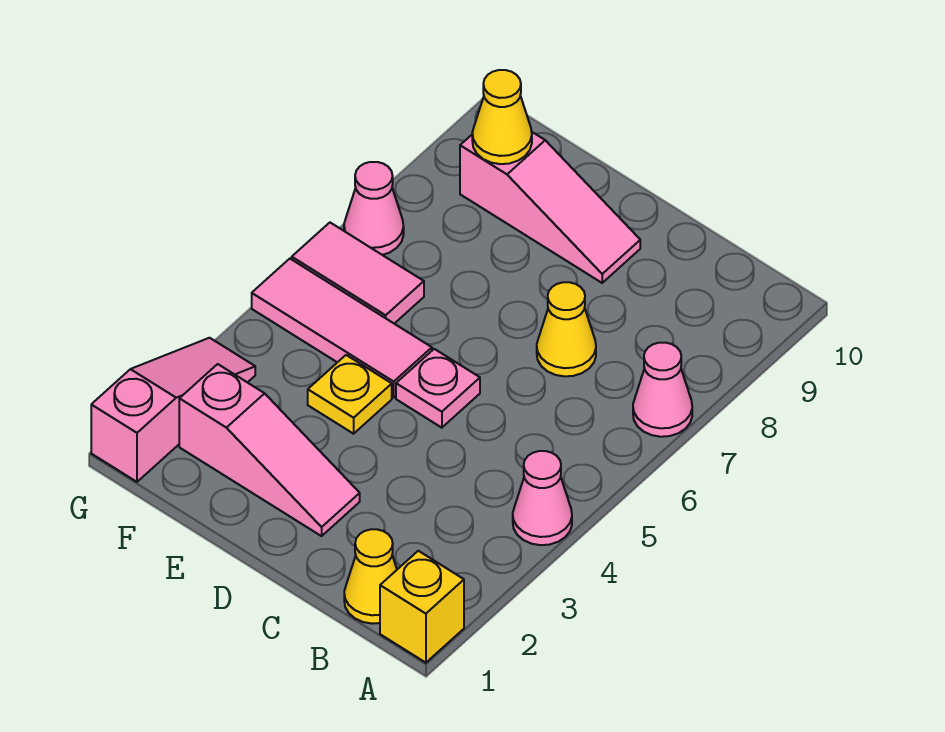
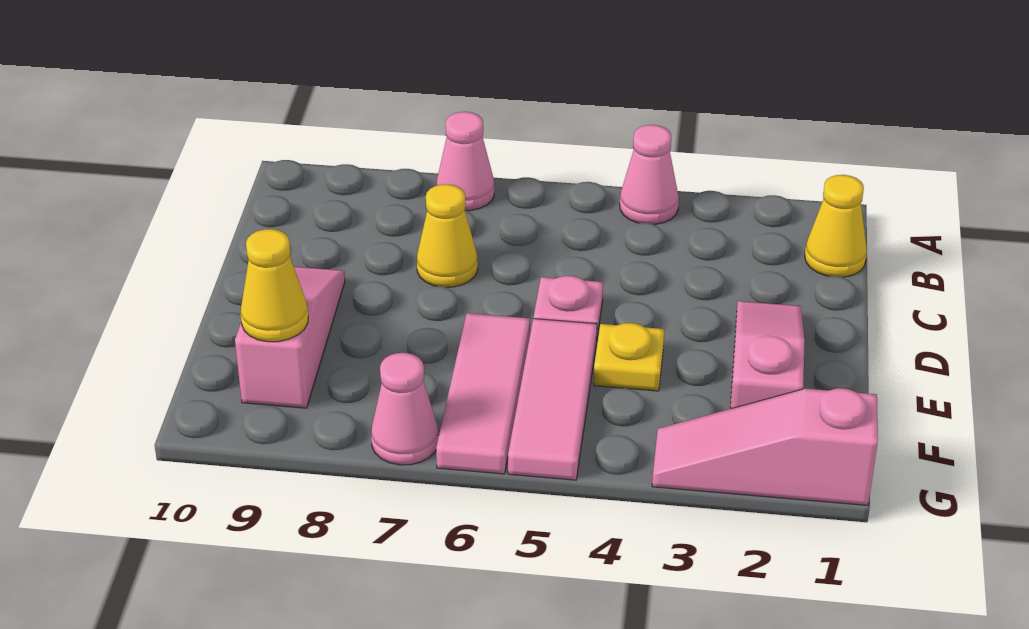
yellow 1x1 brick [380,551,464,663] -> none
pink 1x2 tile [292,223,424,324] -> pink 1x3 tile [436,313,530,474]

